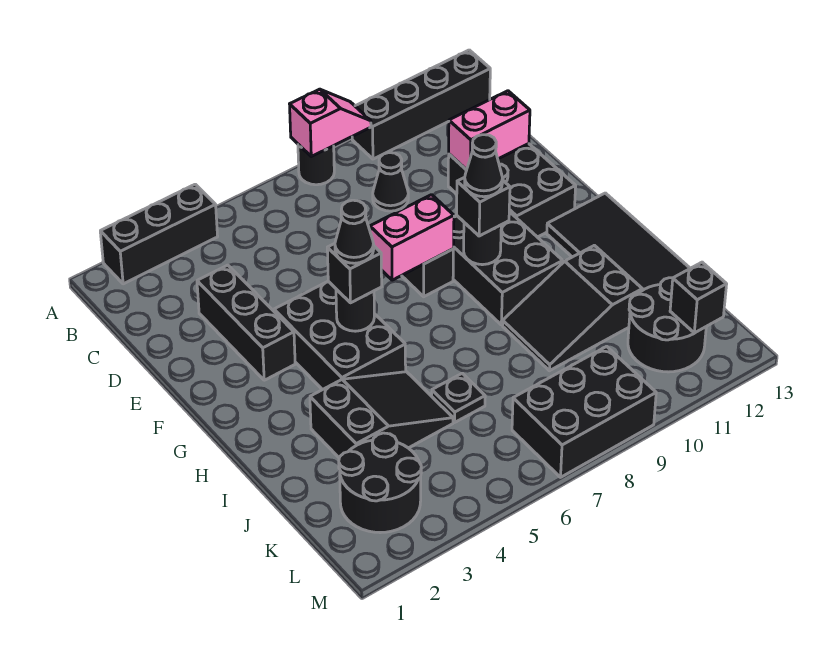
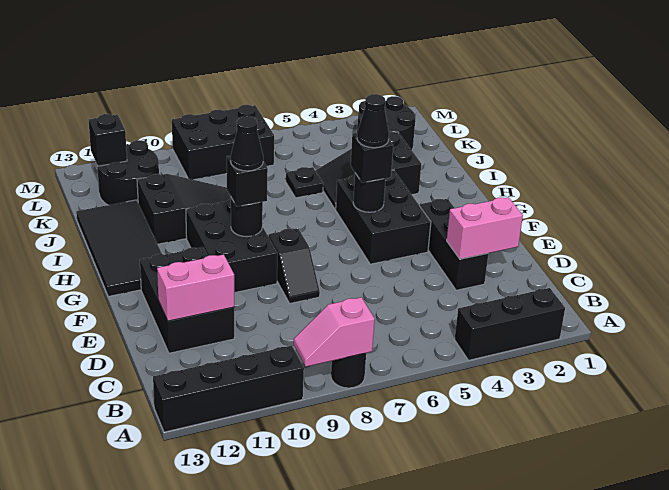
black 1x1 cone [373,153,408,211] -> none
pink 1x2 brick [370,195,454,280] -> pink 1x2 brick moved to [447,197,523,259]

